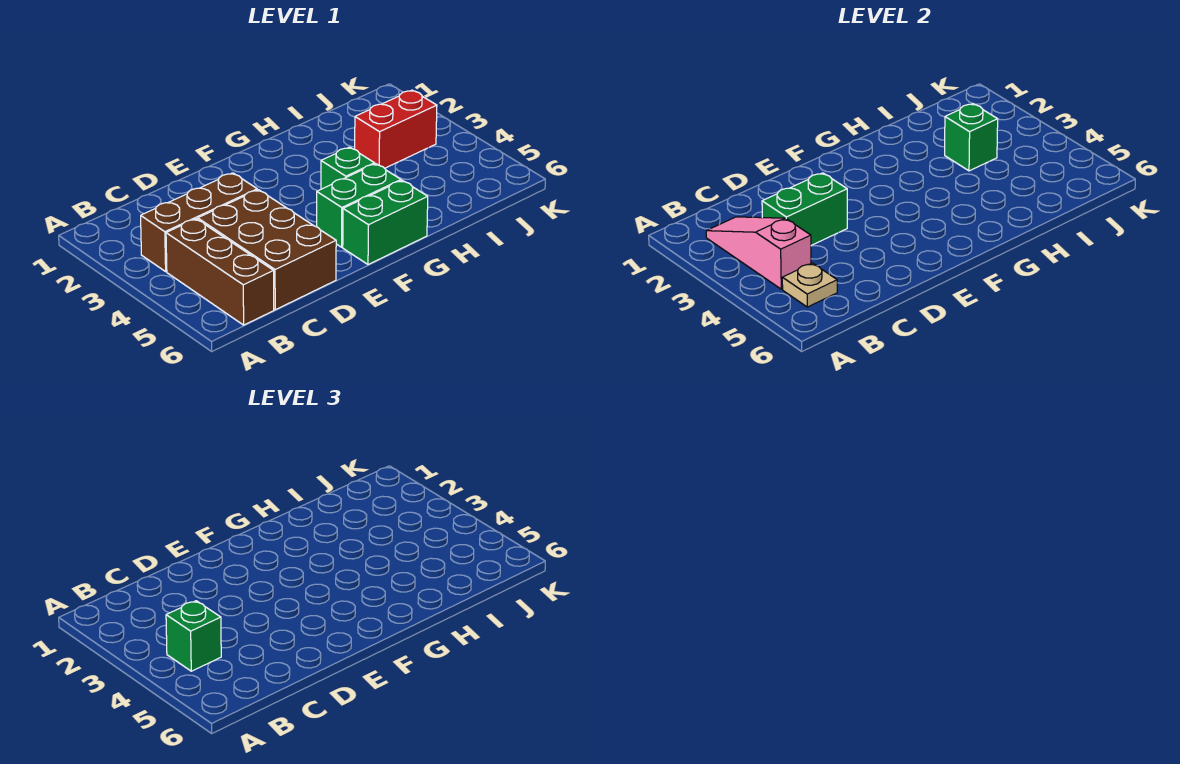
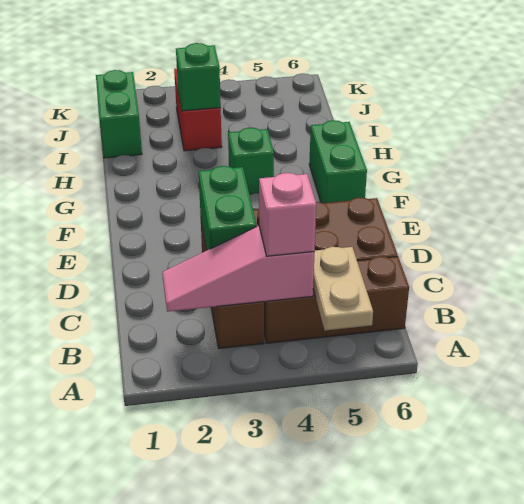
green 1x1 brick [166,601,221,671] -> pink 1x1 brick [259,173,316,256]
tan 1x1 plate [782,263,837,307] -> tan 1x2 plate [313,247,373,331]
green 1x2 brick [317,164,401,247] -> green 1x2 brick moved to [96,70,142,158]

